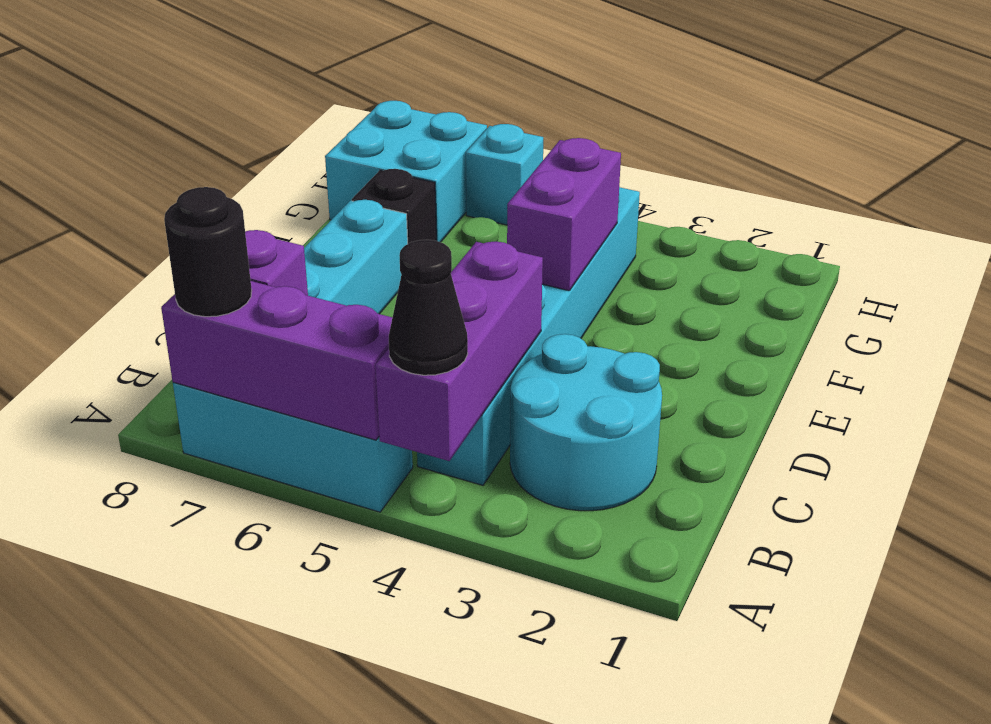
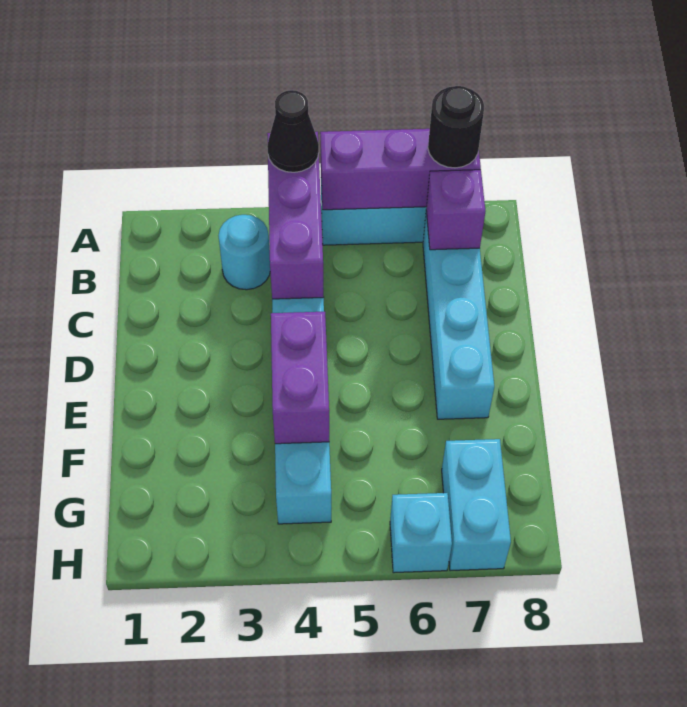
cyan 2x2 round brick [510,334,662,511] -> cyan 1x1 round brick [218,215,270,290]
black 1x1 brick [352,169,436,244] -> none
cyan 2x2 brick [325,101,487,242] -> cyan 1x2 brick [442,439,511,571]

